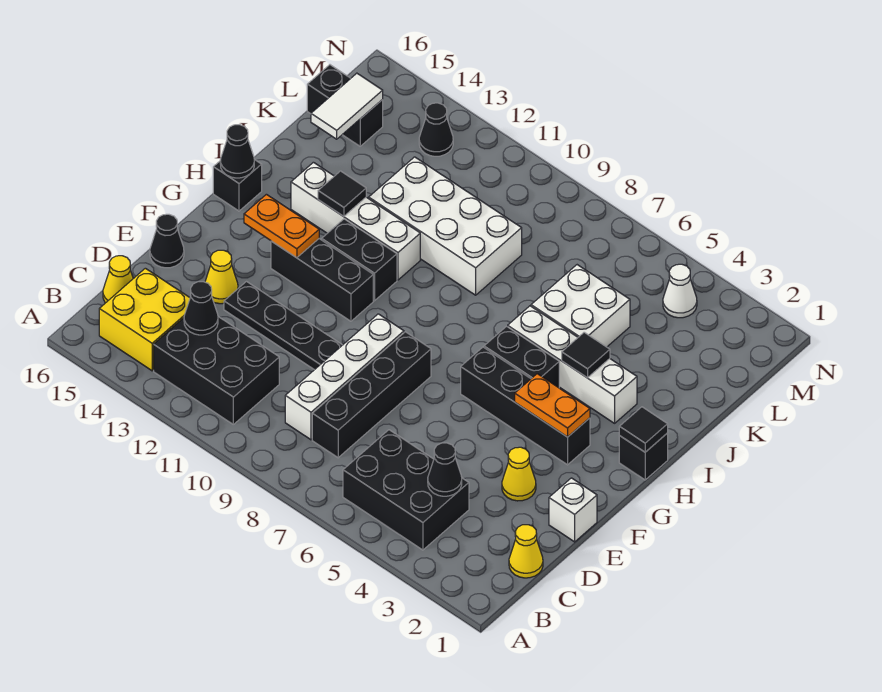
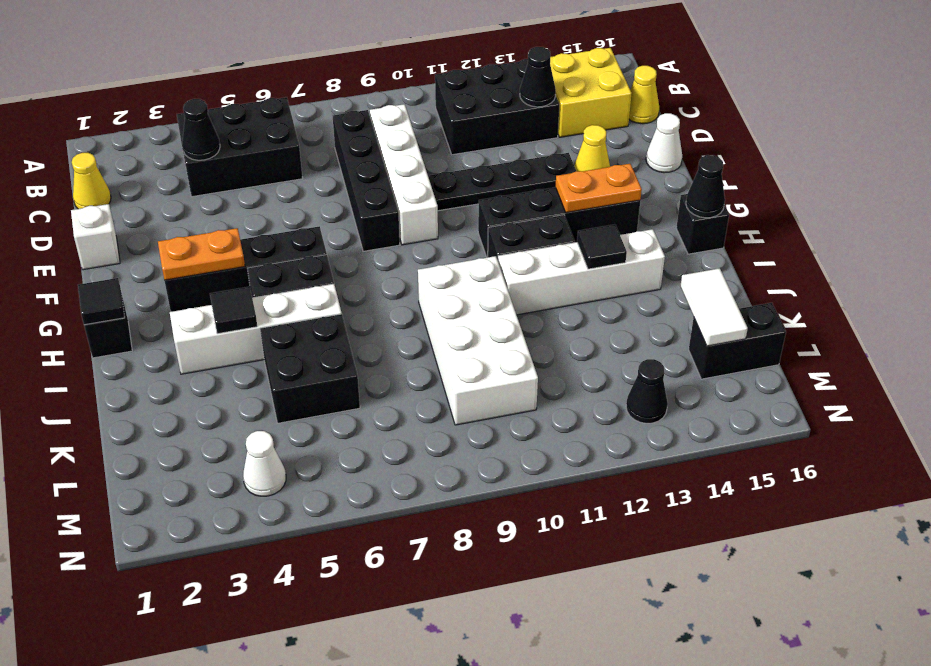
yellow 1x1 cone [502,447,536,501] -> none
black 1x1 cone [150,214,184,268] -> white 1x1 cone [646,113,682,173]
black 1x3 brick [271,239,373,321] -> black 1x4 brick [478,187,640,257]
white 2x2 brick [531,265,630,347] -> black 2x2 brick [260,314,360,423]
white 2x4 brick [369,157,522,295] -> white 2x4 brick turned to [418,256,538,425]

